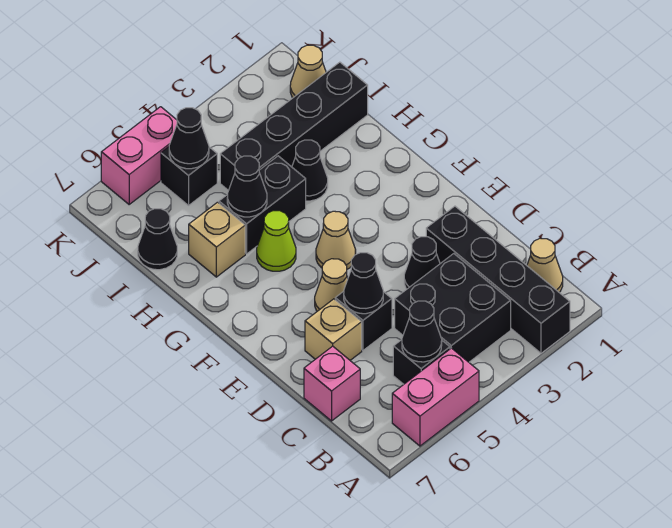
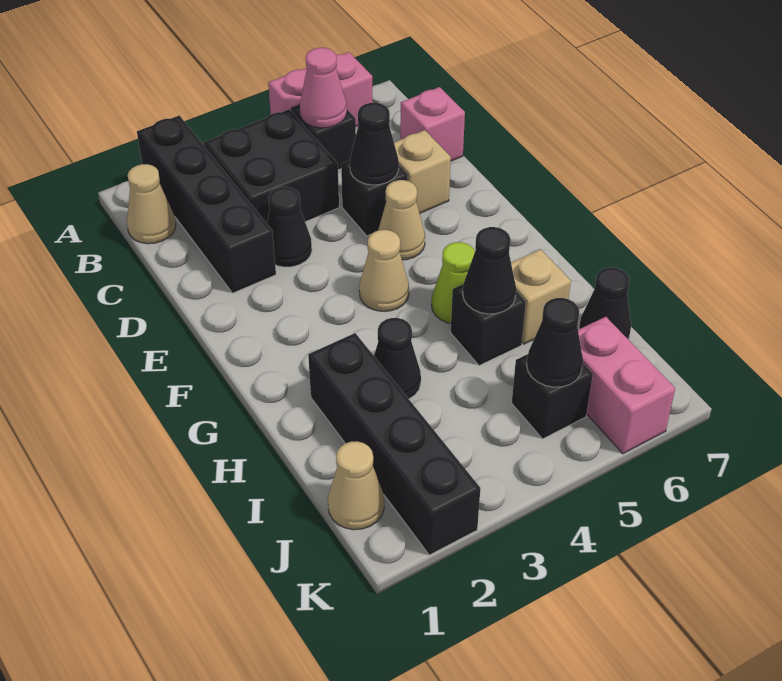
black 1x1 cone [402,301,442,362] -> pink 1x1 cone [300,48,347,128]
black 1x2 brick [219,156,306,254] -> black 1x1 brick [451,284,526,365]
black 1x4 brick [220,62,368,190] -> black 1x4 brick turned to [308,333,481,555]
pink 1x2 brick [101,107,177,204] -> pink 1x2 brick turned to [578,317,675,454]

